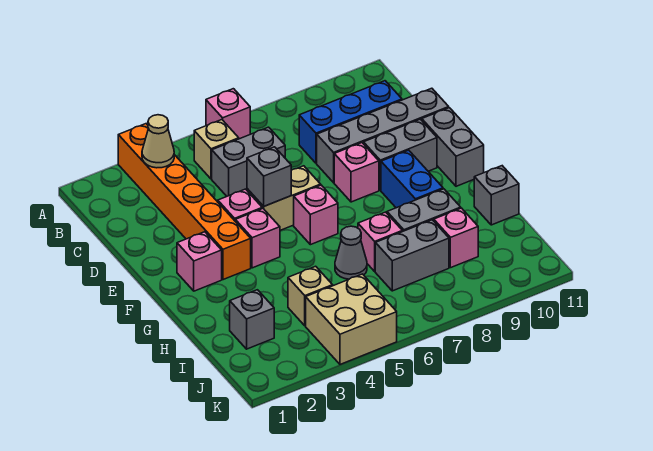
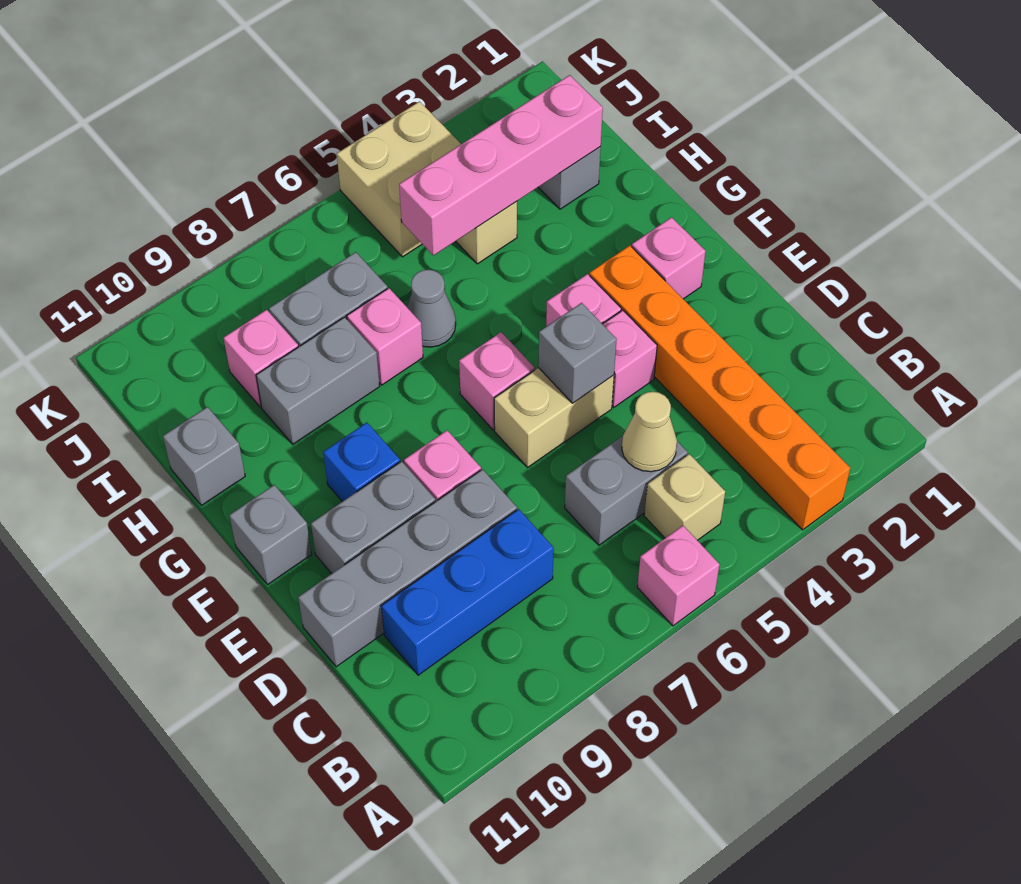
tan 1x1 cone [142,115,174,168] -> tan 1x1 cone moved to [622,392,677,472]
grey 1x2 brick [422,108,484,186] -> grey 1x1 brick [229,485,312,584]
blue 1x2 brick [381,150,443,208] -> blue 1x1 brick [323,423,400,502]
none -> pink 1x4 brick [399,75,603,255]

